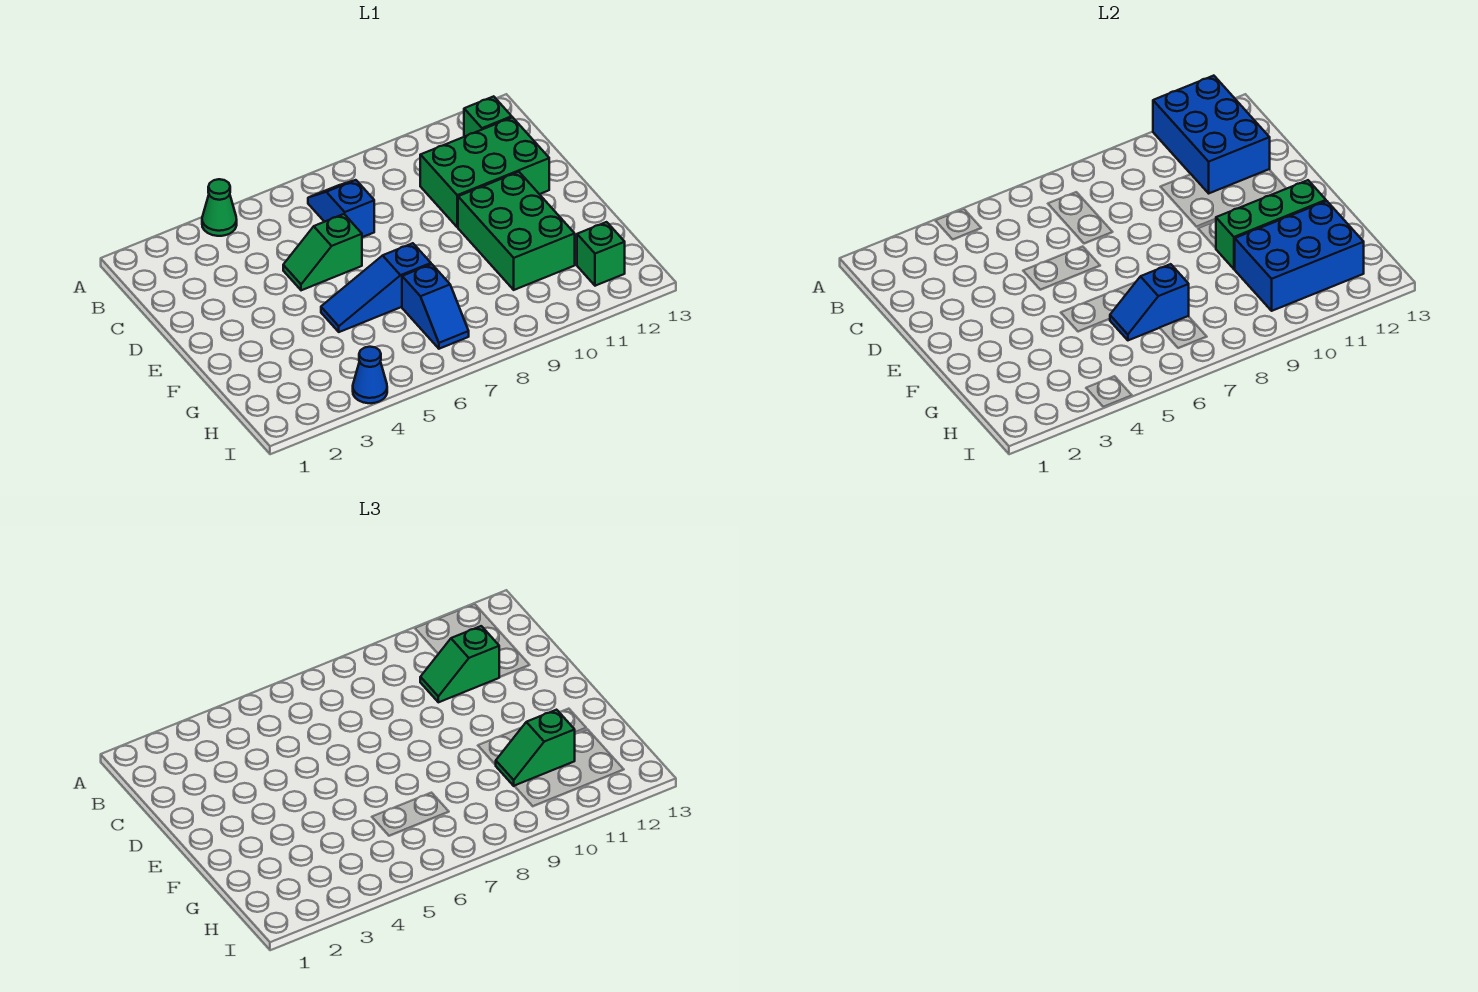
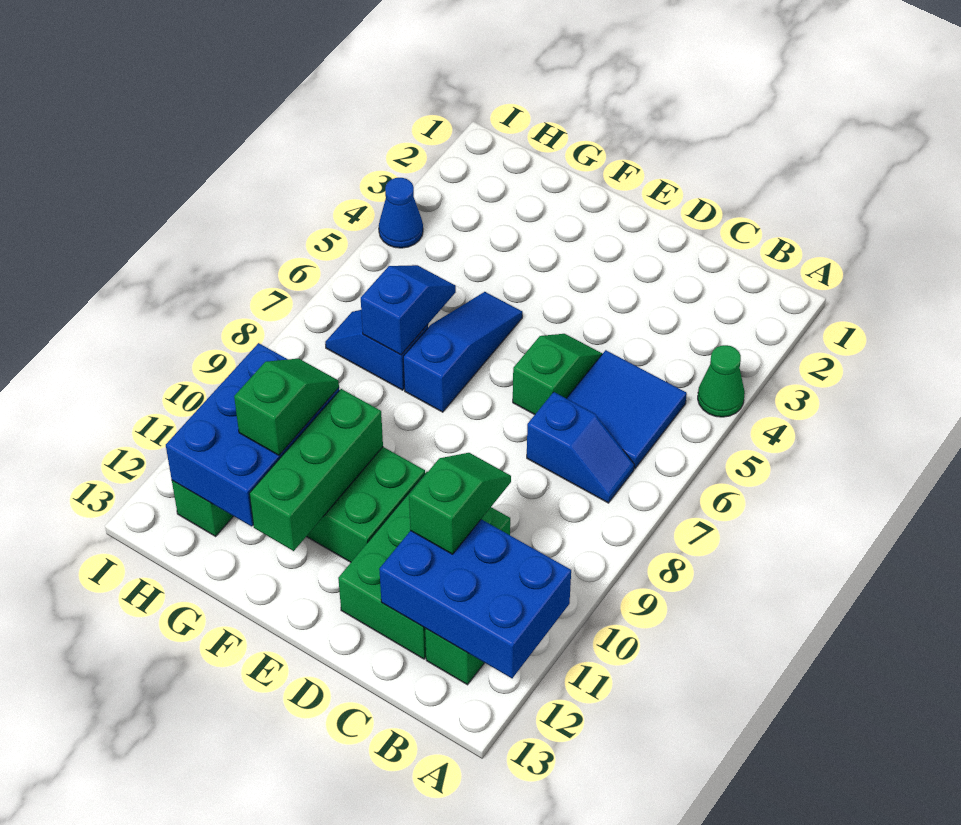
none -> blue 2x2 tile [567,350,687,469]

